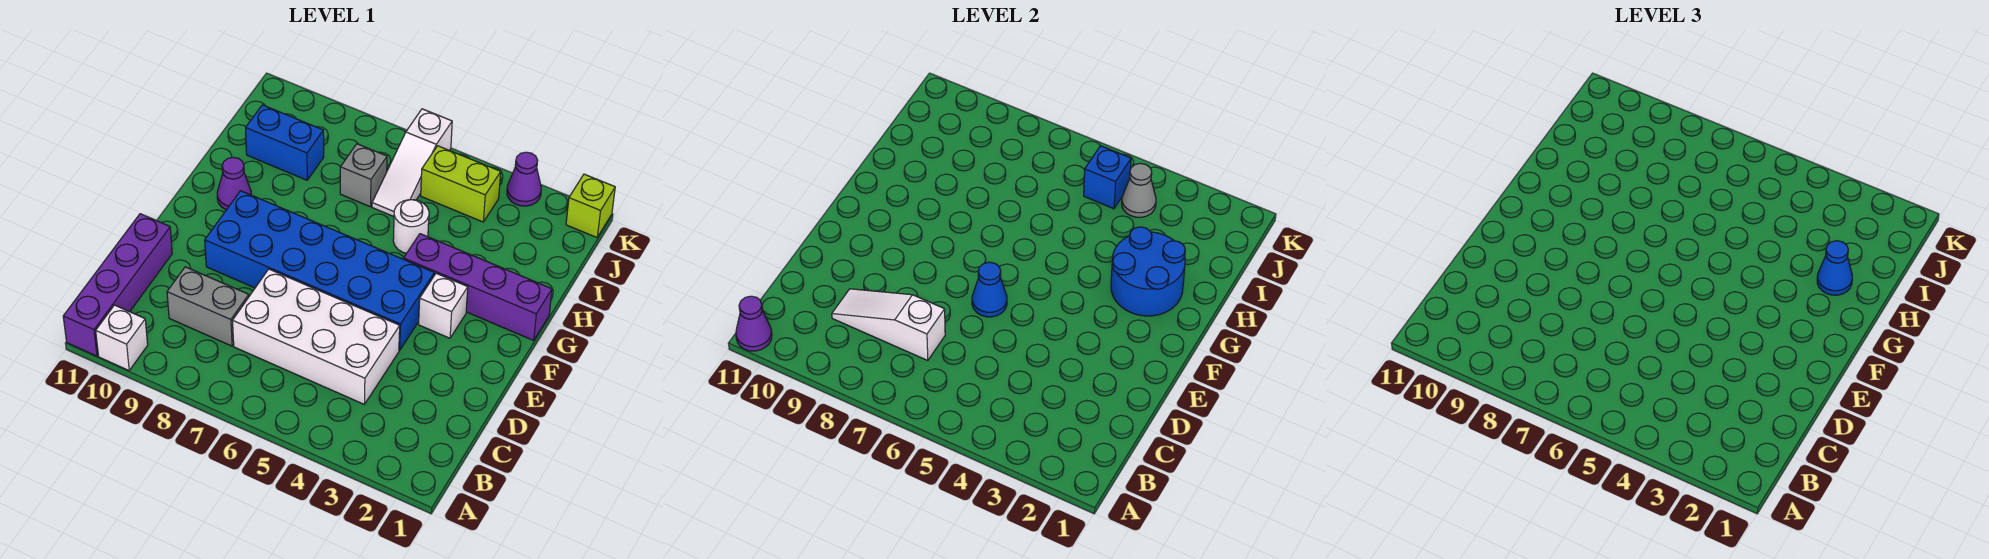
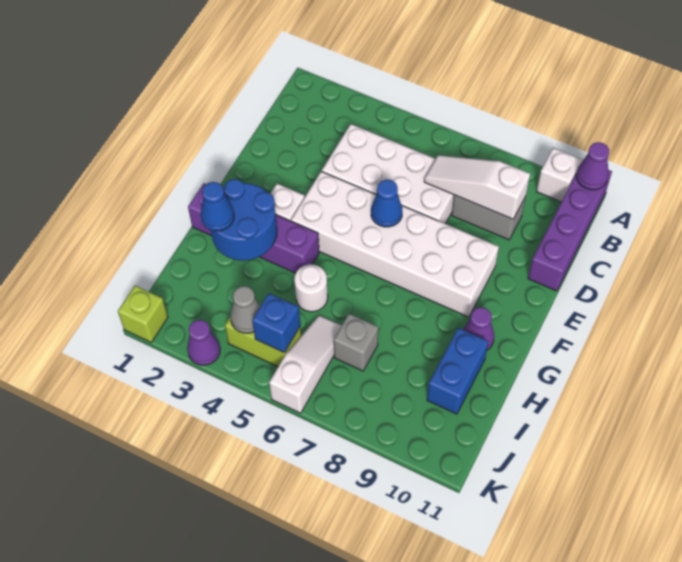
white 1x3 slope [832,289,945,361] -> white 1x3 slope turned to [424,155,530,219]
blue 2x6 brick [205,191,434,350] -> white 2x6 brick [291,171,499,317]
blue 1x2 brick [246,105,324,180] -> blue 1x2 brick turned to [427,328,488,414]

